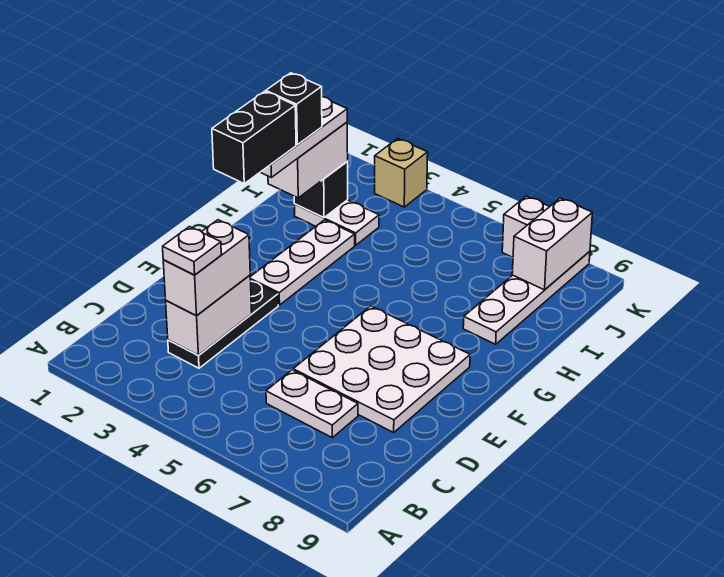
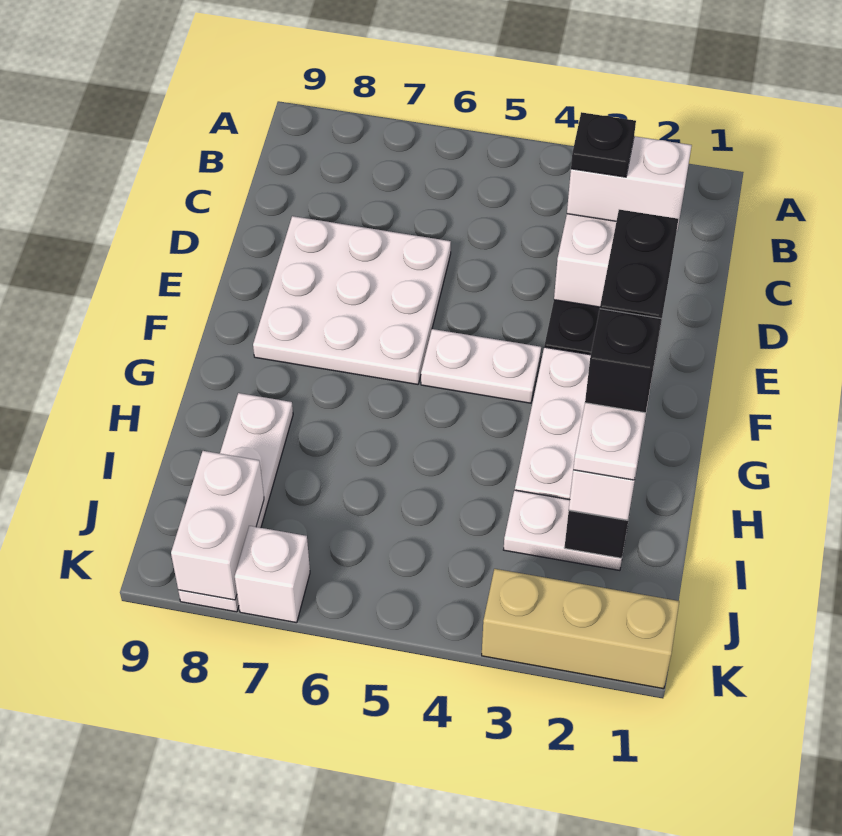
white 1x2 brick [163,220,250,316] -> white 1x2 brick turned to [567,136,692,231]
white 1x1 plate [163,227,221,275] -> black 1x1 plate [571,112,636,177]
white 1x2 plate [266,370,358,438] -> white 1x2 plate moved to [421,329,541,403]
tan 1x1 brick [375,139,428,207] -> tan 1x3 brick [482,569,679,689]

